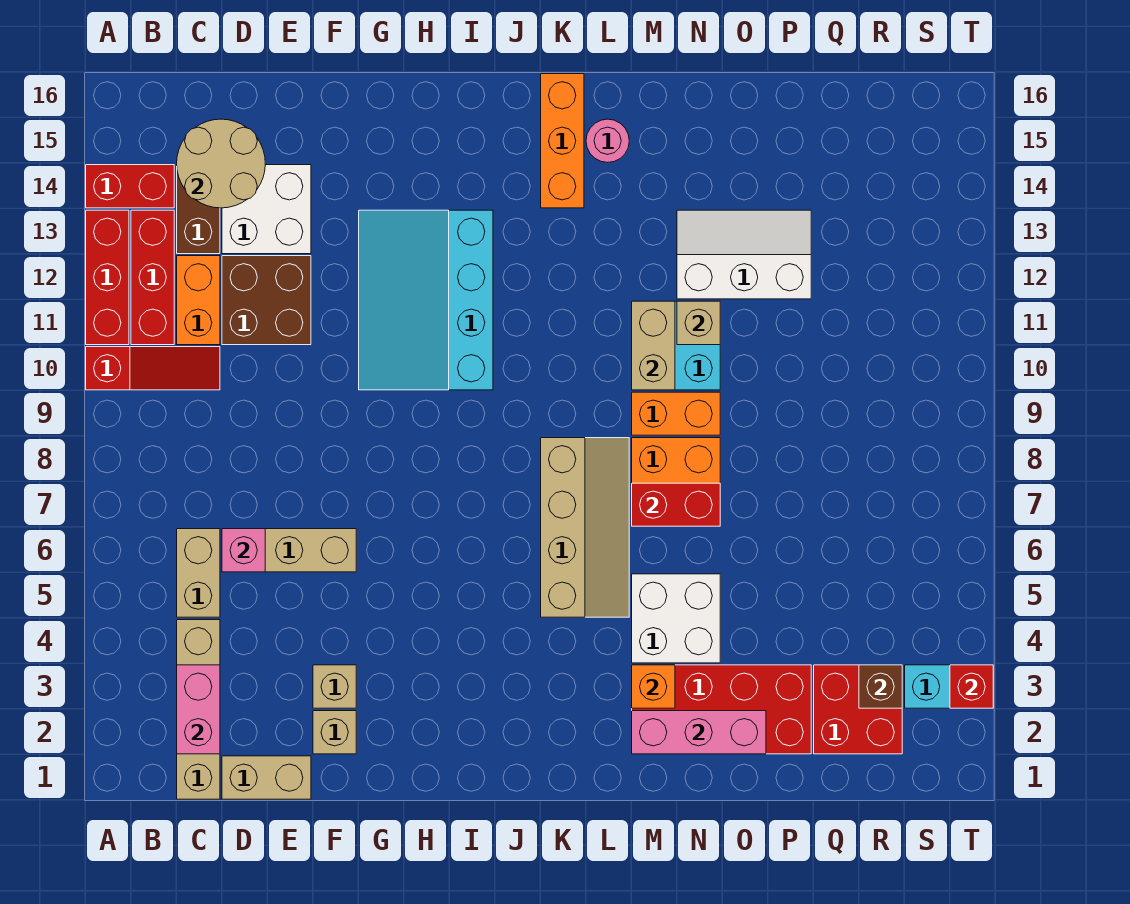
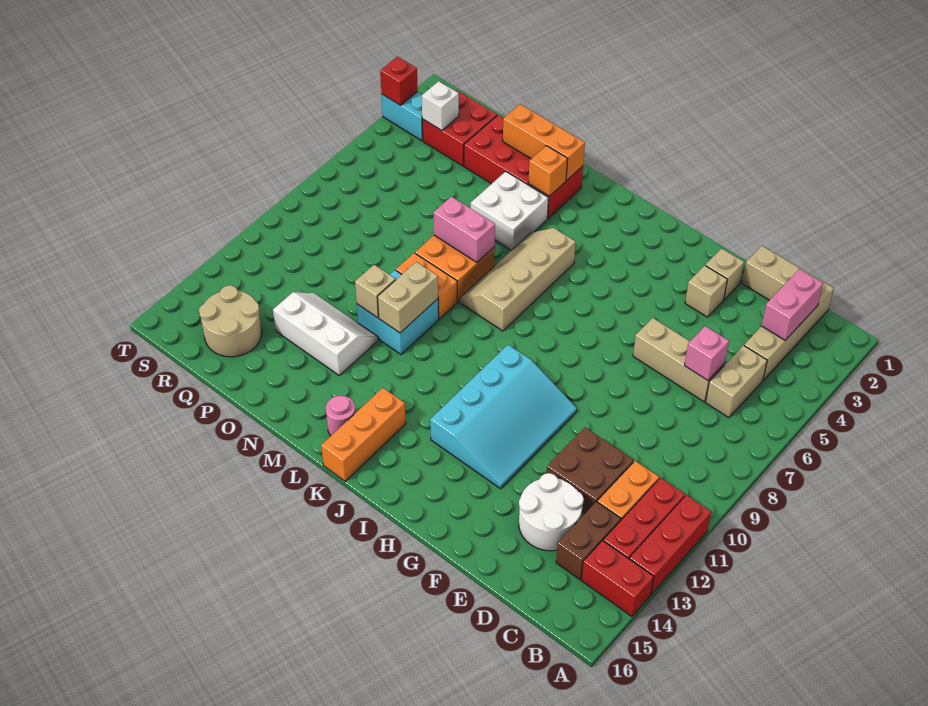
red 1x3 slope [86,347,220,390] -> none
tan 2x2 round brick [177,119,265,208] -> tan 2x2 round brick moved to [199,285,262,357]
white 2x2 brick [222,165,311,254] -> white 2x2 round brick [519,473,584,551]
pink 1x3 brick [632,711,766,754] -> orange 1x3 brick [503,104,585,180]
red 1x2 brick [632,483,720,526] -> pink 1x2 brick [433,197,495,262]
white 2x3 slope [677,210,811,299] -> white 2x3 slope turned to [273,292,378,375]
brown 1x1 brick [859,665,902,708] -> white 1x1 brick [422,81,459,131]

